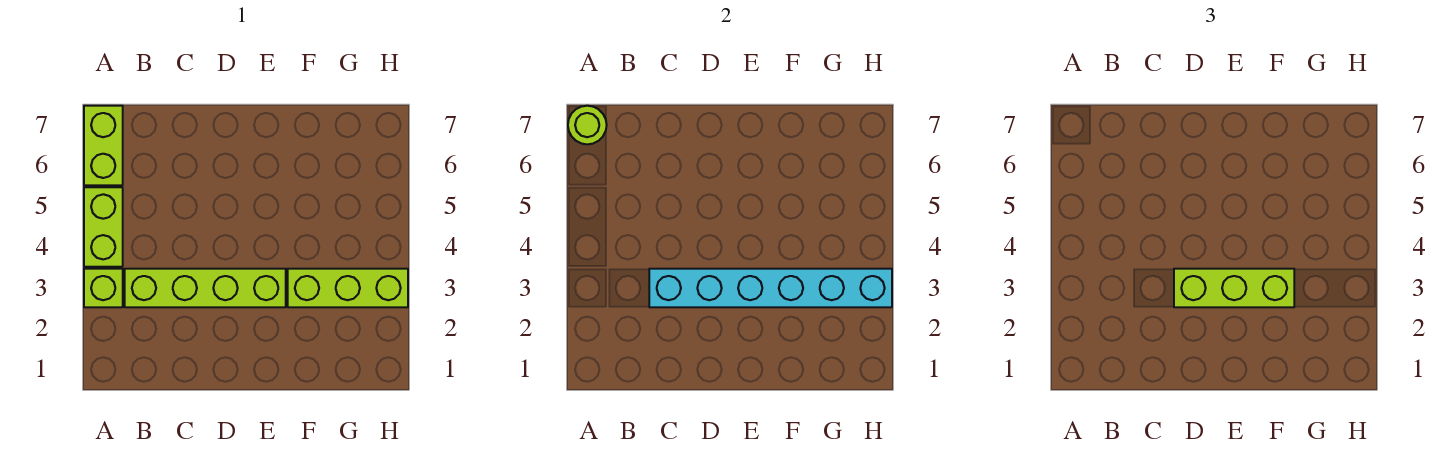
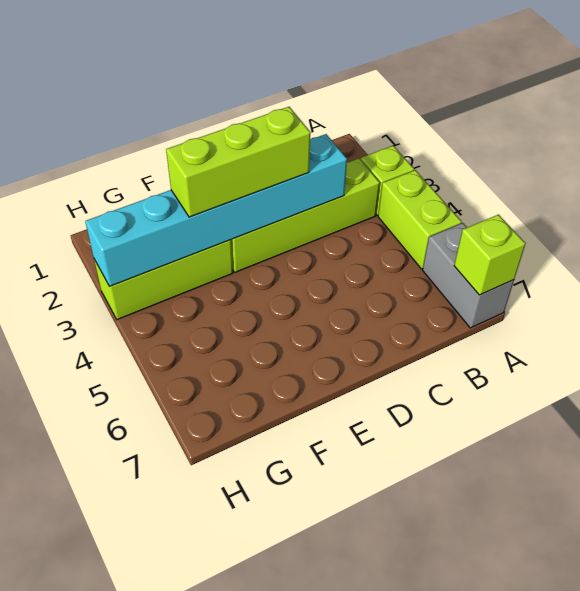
lime 1x2 brick [84,106,123,185] -> grey 1x2 brick [423,223,514,328]
lime 1x1 round brick [568,106,607,144] -> lime 1x1 brick [454,215,526,295]

